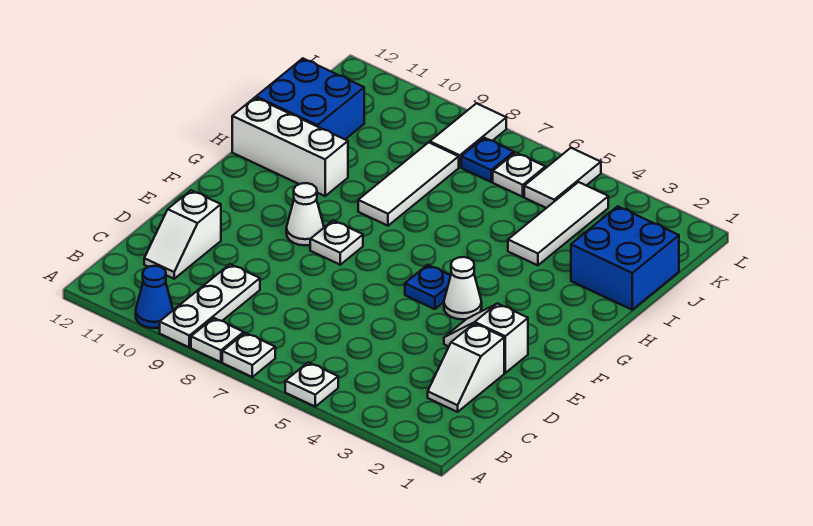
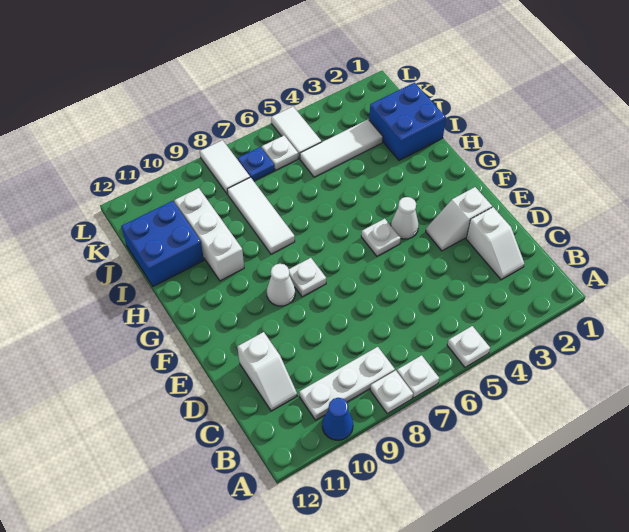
white 1x3 plate [160,264,260,347] -> white 1x3 plate turned to [299,347,395,420]
blue 1x1 plate [405,265,451,309] -> white 1x1 plate [361,219,401,256]
white 1x3 brick [232,98,348,196] -> white 1x3 brick turned to [174,188,244,281]
white 1x3 tile [508,182,608,265] -> white 1x3 tile turned to [300,120,383,177]

